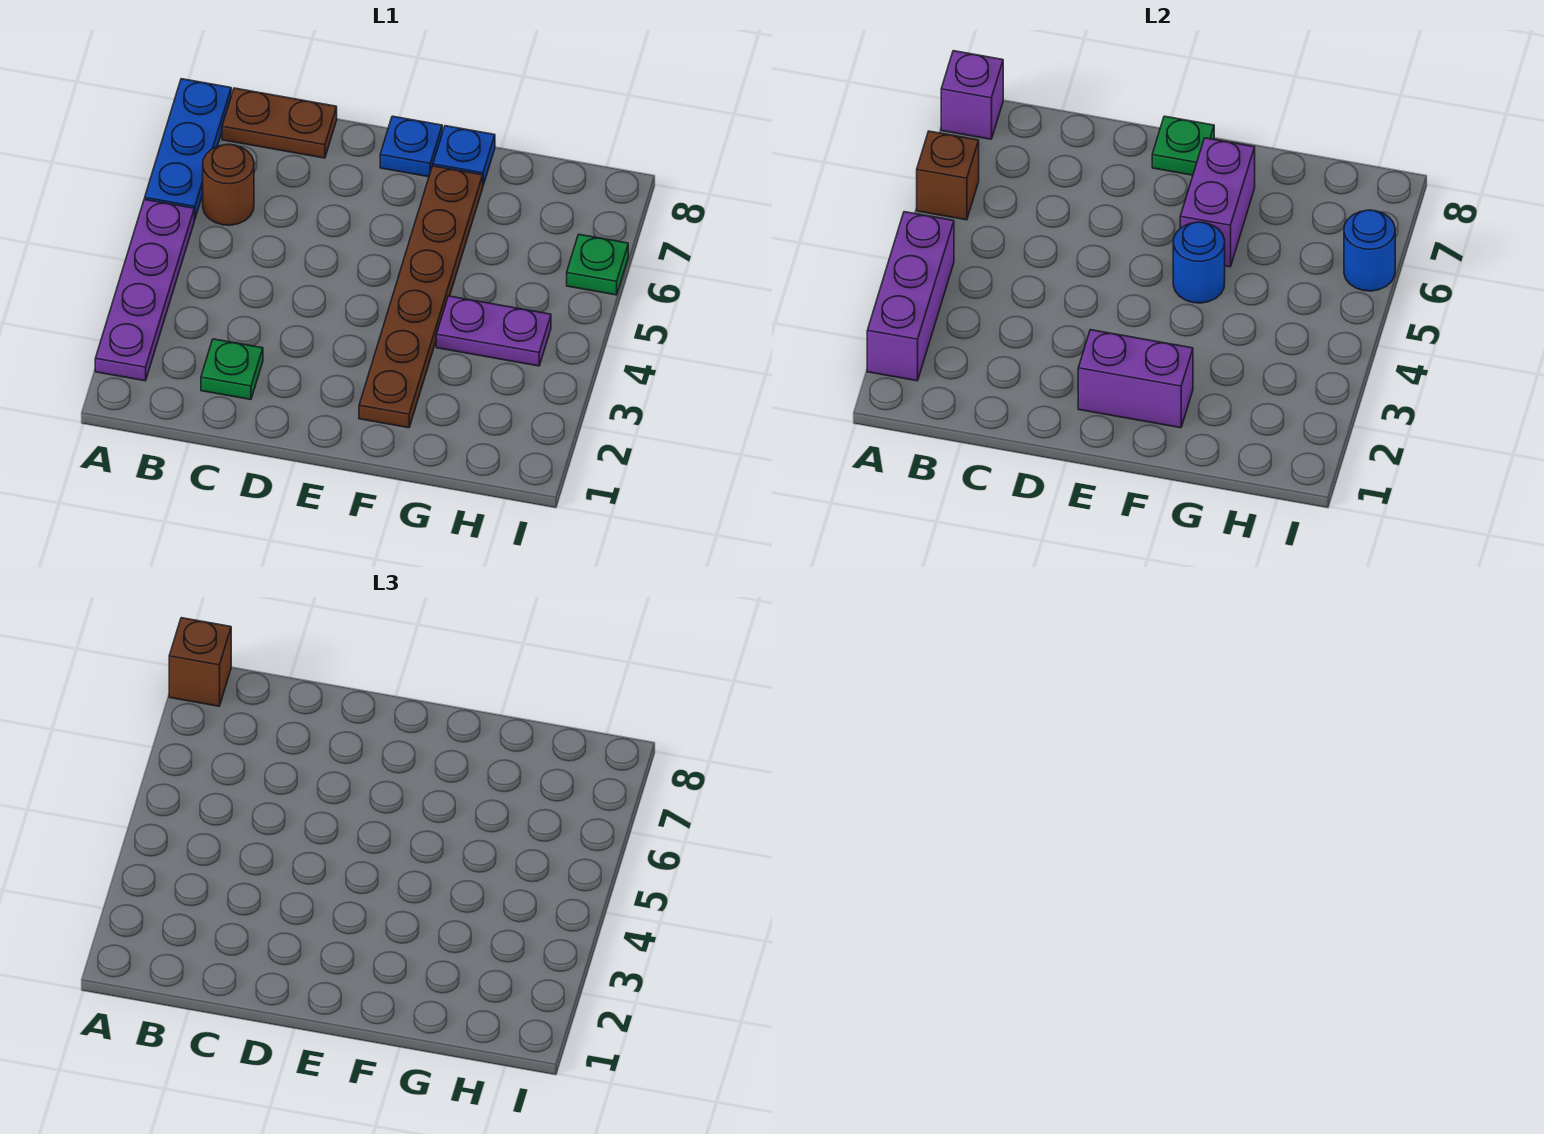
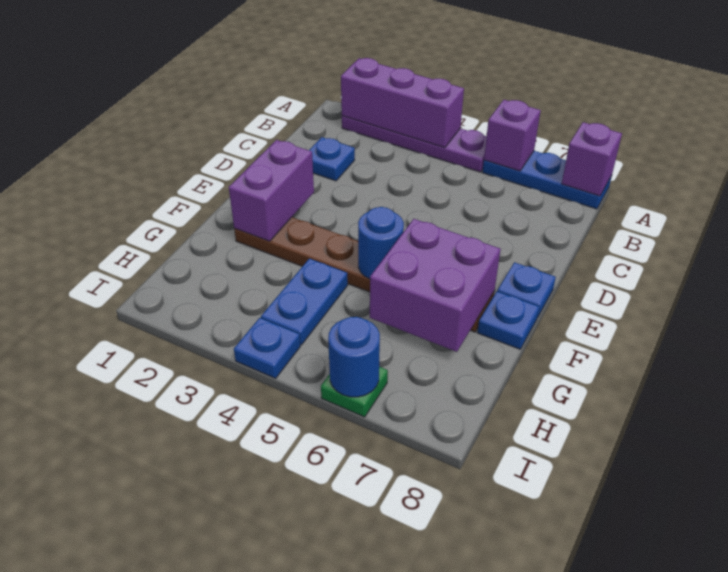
brown 1x1 brick [917,131,979,220] -> purple 1x1 brick [484,100,541,171]
brown 1x1 brick [169,618,231,706] -> none
brown 1x1 round brick [203,144,254,225] -> none
brown 1x2 plate [222,88,337,158] -> none
green 1x1 plate [201,339,263,400] -> blue 1x1 plate [309,137,355,181]
green 1x1 plate [1152,116,1214,175] -> none
purple 1x2 brick [1180,138,1255,267] -> purple 2x2 brick [370,219,501,352]
purple 1x2 plate [436,296,551,366] -> blue 1x2 plate [261,259,348,345]
none -> blue 1x1 plate [234,318,300,378]

